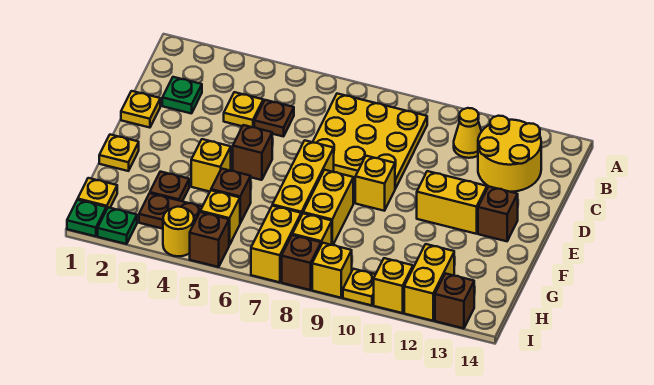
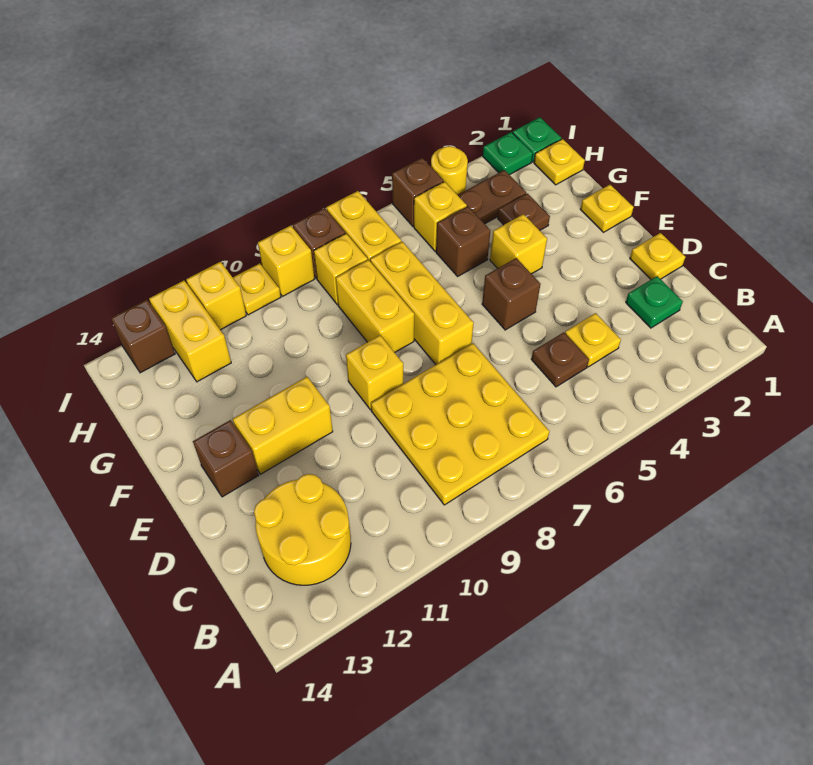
yellow 1x1 cone [454,108,481,158] -> none

